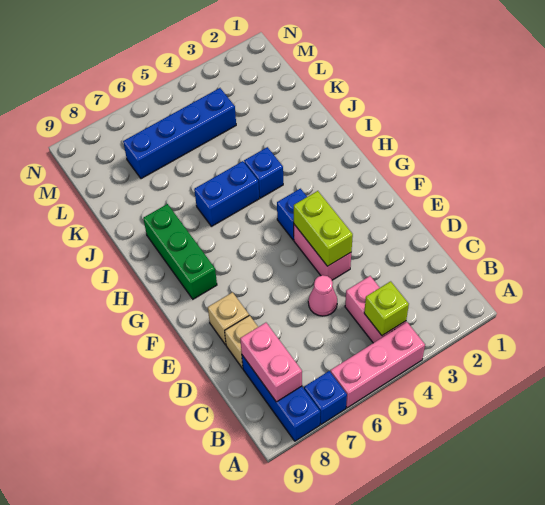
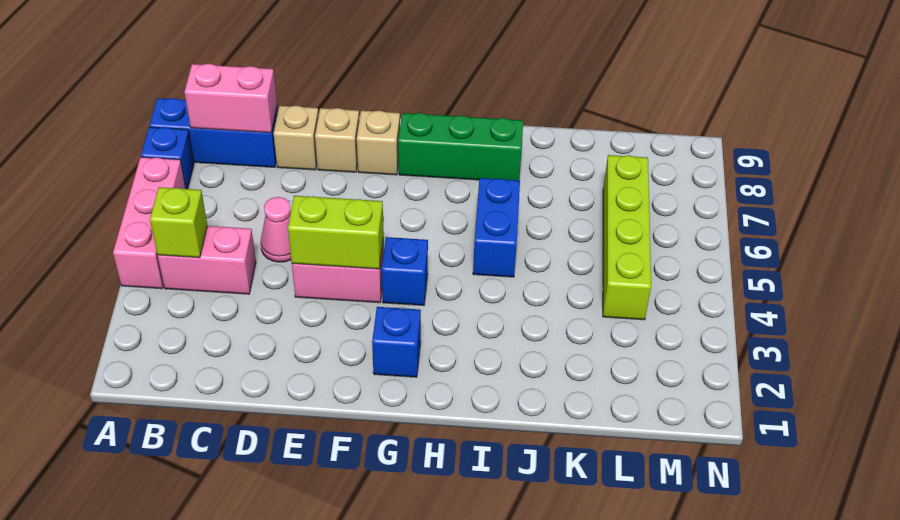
none -> tan 1x1 brick [357,111,400,175]
blue 1x1 brick [244,147,283,198] -> blue 1x1 brick moved to [372,307,421,377]
blue 1x4 brick [123,88,236,179] -> lime 1x4 brick [603,155,651,320]

